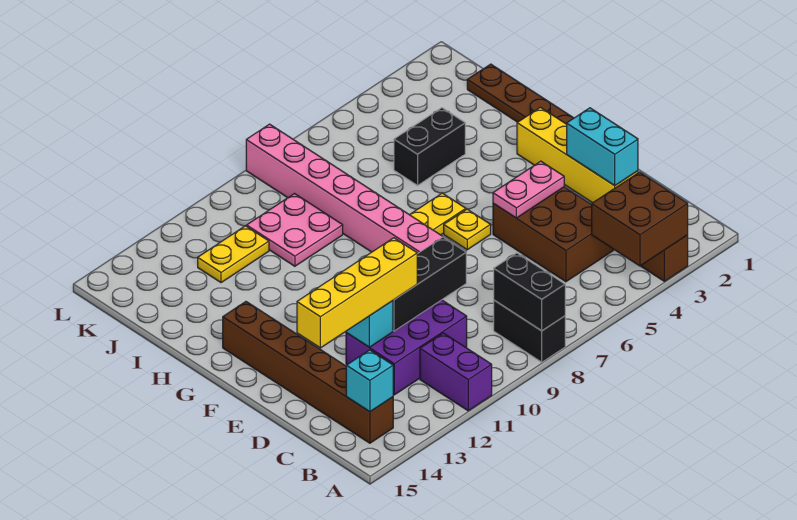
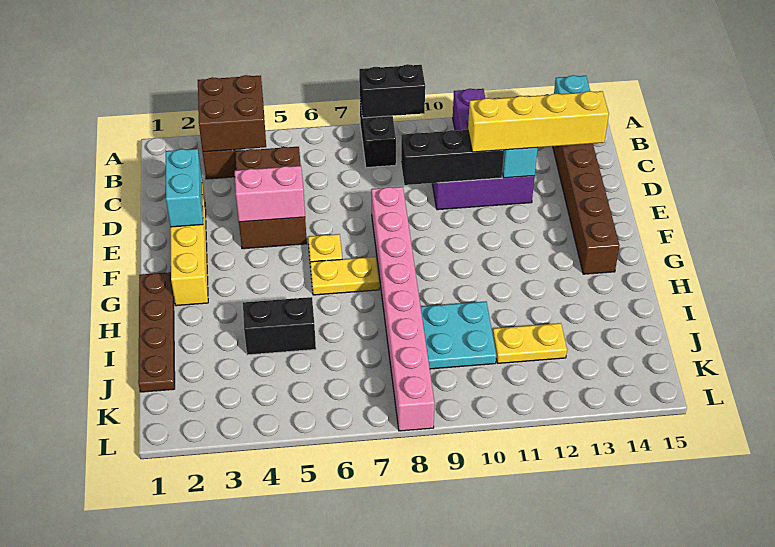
black 1x2 brick [494,253,565,331] -> black 1x2 brick turned to [359,64,425,118]
pink 1x2 plate [493,161,564,218] -> pink 1x2 brick [235,166,305,222]
pink 2x2 plate [247,194,343,266] -> cyan 2x2 plate [421,301,496,369]

